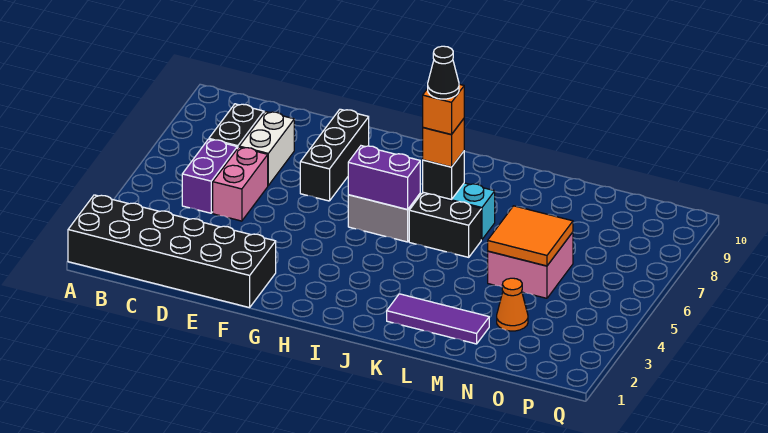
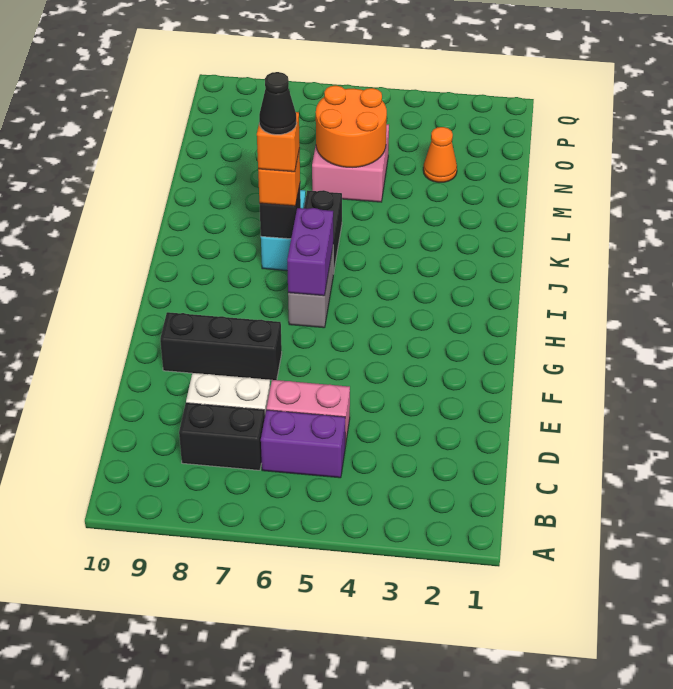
black 2x6 brick [68,195,276,308] -> none
purple 1x3 tile [387,294,489,344] -> none
orange 2x2 tile [488,206,573,266] -> orange 2x2 round brick [316,86,387,167]

